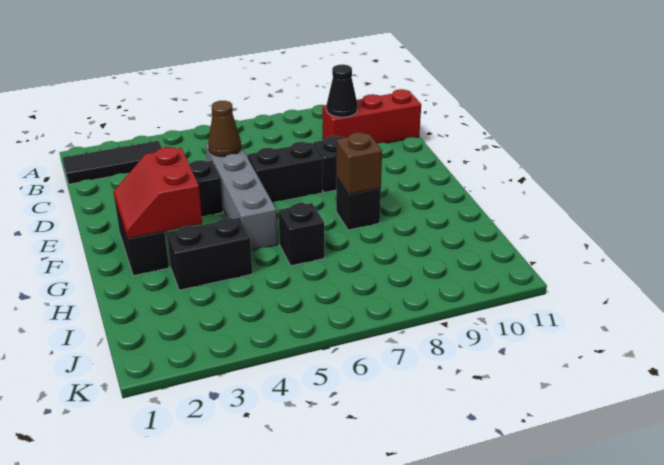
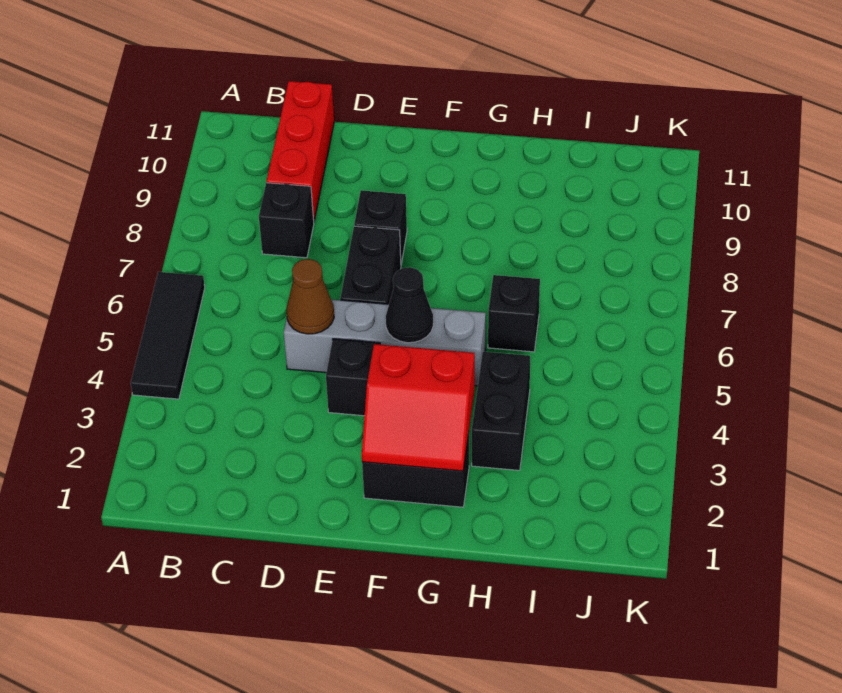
black 1x3 tile [62,141,162,184] -> black 1x3 tile moved to [131,272,205,399]
black 1x1 cone [327,64,357,117] -> black 1x1 cone moved to [386,267,433,343]
black 1x1 brick [336,177,381,230] -> black 1x1 brick moved to [259,183,314,258]
brown 1x1 brick [336,132,382,194] -> none

